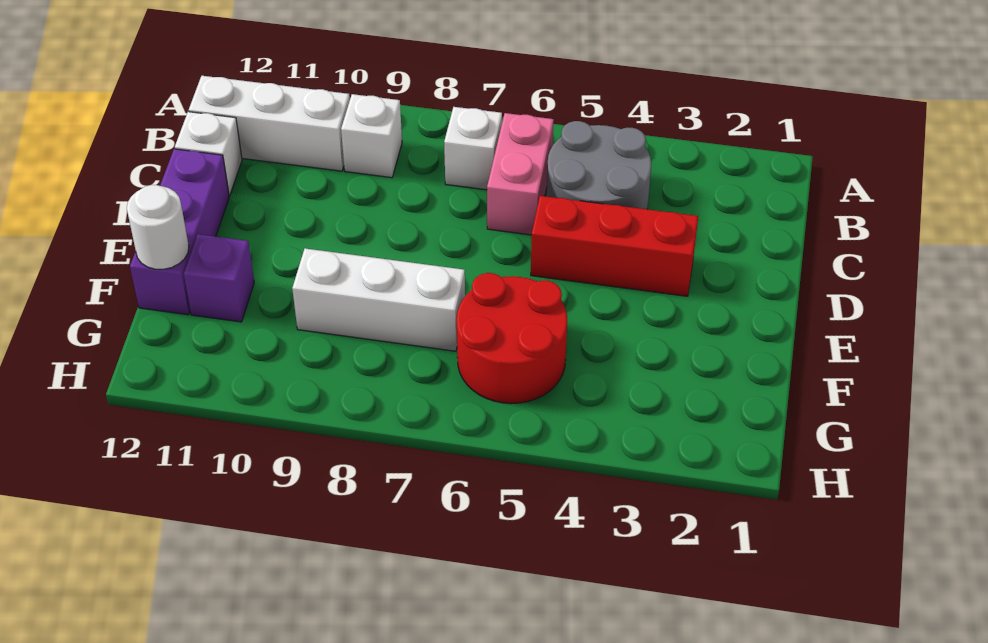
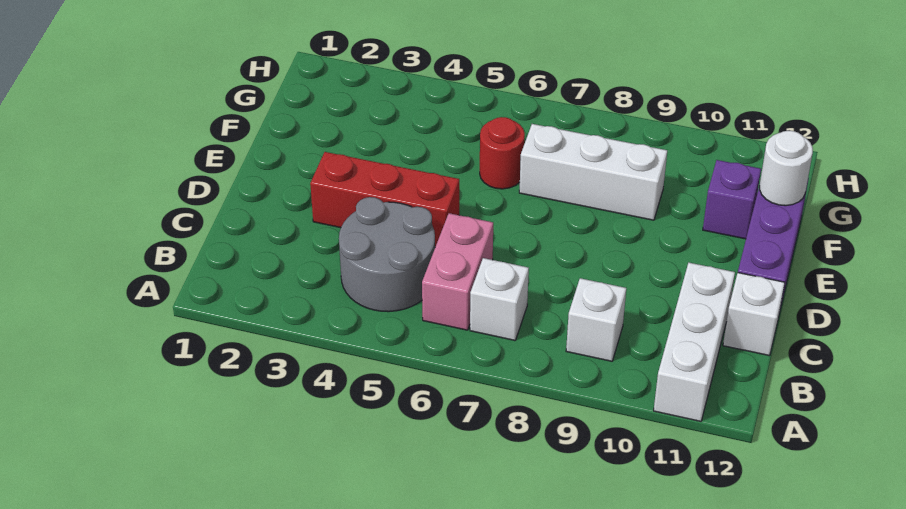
white 1x3 brick [189,76,350,171] -> white 1x3 brick turned to [654,263,735,421]
red 2x2 round brick [457,273,567,404] -> red 1x1 round brick [480,117,525,189]

